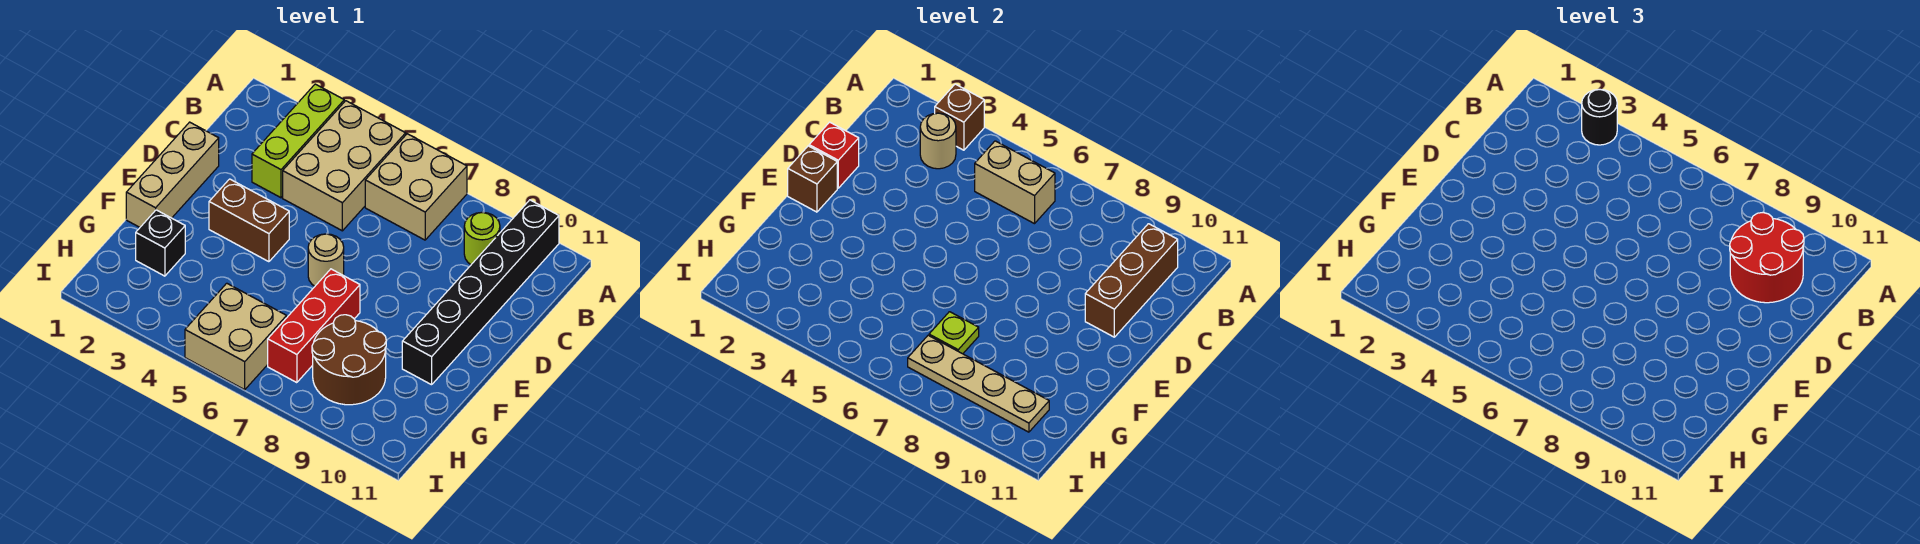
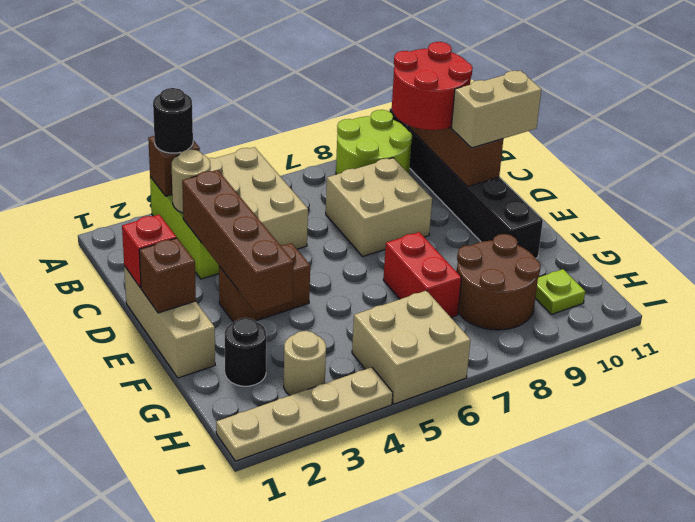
tan 2x2 brick [365,134,467,240] -> tan 2x2 brick moved to [326,158,432,256]
tan 1x2 brick [975,141,1055,224] -> tan 1x2 brick moved to [451,71,541,148]
lime 1x1 round brick [464,212,500,264] -> lime 2x2 round brick [336,110,412,174]
none -> brown 1x4 brick [182,170,293,313]
tan 1x1 round brick [308,234,344,286] -> tan 1x1 round brick moved to [284,331,326,396]
red 1x3 brick [268,269,360,383] -> red 1x2 brick [383,232,461,317]
black 1x1 brick [136,210,185,276] -> black 1x1 round brick [225,318,266,386]
lime 1x1 plate [929,312,979,354] -> lime 1x1 plate moved to [535,269,585,314]
tan 1x4 plate [908,335,1049,432] -> tan 1x4 plate moved to [216,367,393,461]

